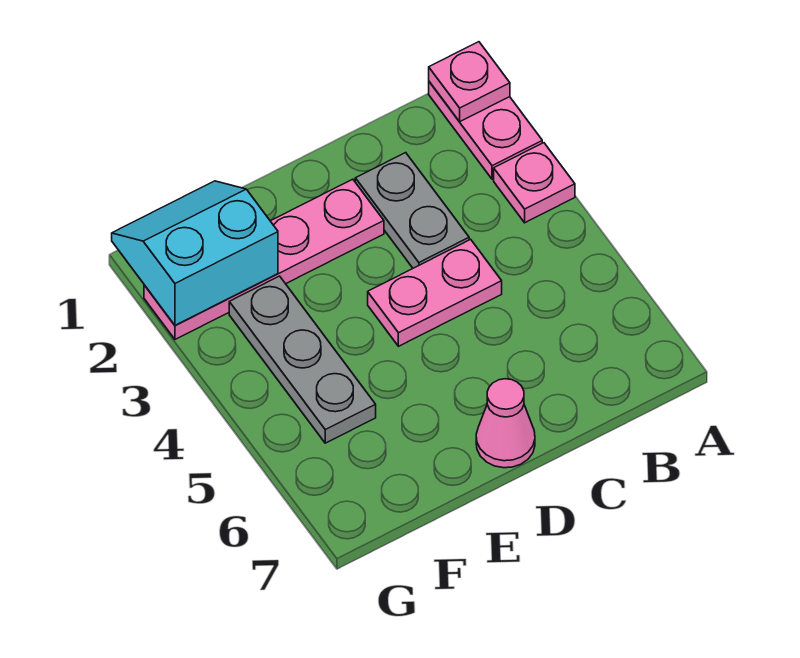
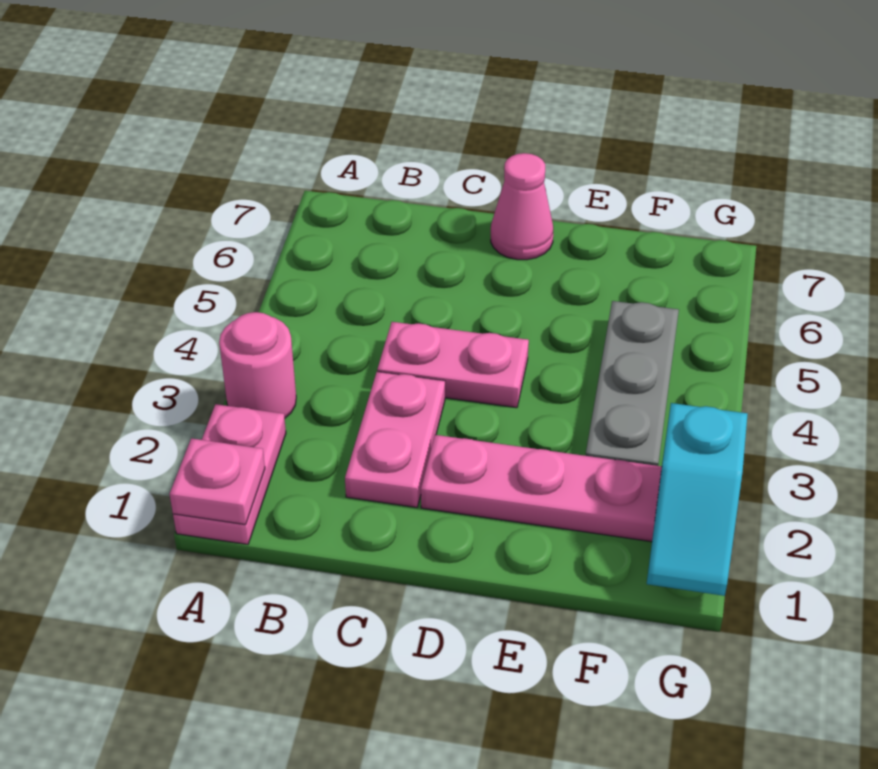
pink 1x1 plate [494,143,575,223] -> pink 1x1 round brick [219,312,296,418]
grey 1x2 plate [355,153,469,268] -> pink 1x2 plate [345,372,445,507]
cyan 2x2 slope [112,181,278,326] -> cyan 1x2 slope [647,403,748,596]

